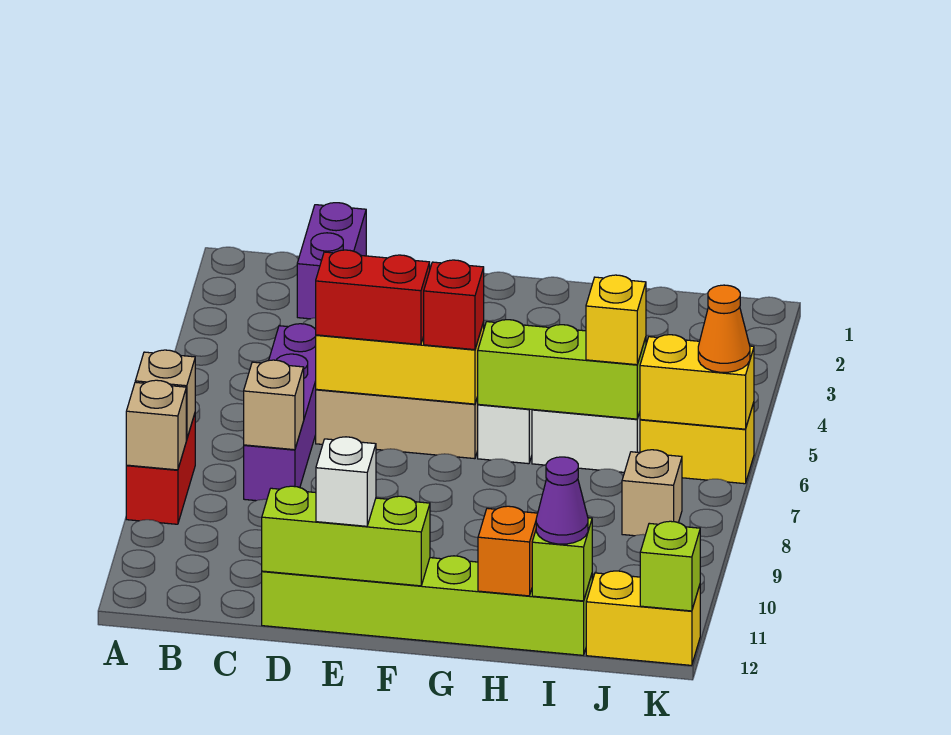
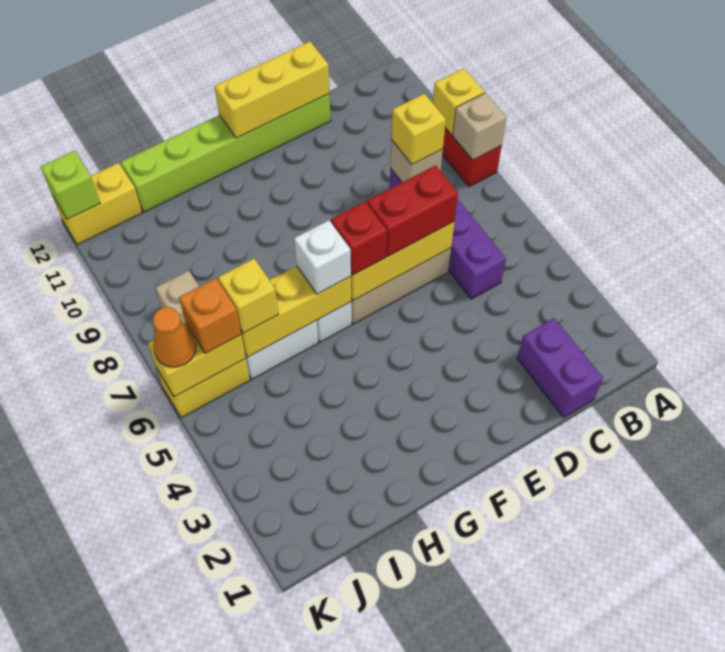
tan 1x1 brick [126,380,186,470] -> yellow 1x1 brick [433,68,484,135]
none -> yellow 1x1 brick [391,94,446,164]
lime 1x3 brick [262,486,430,586] -> yellow 1x3 brick [214,42,329,138]
white 1x1 brick [316,437,376,526] -> white 1x1 brick moved to [294,220,351,294]
lime 1x3 brick [478,320,646,419] -> yellow 1x3 brick [241,266,351,357]
orange 1x1 brick [478,506,538,596] -> orange 1x1 brick moved to [179,278,241,354]
lime 1x1 brick [532,518,592,601] -> none
purple 1x1 cone [536,457,588,544] -> none

